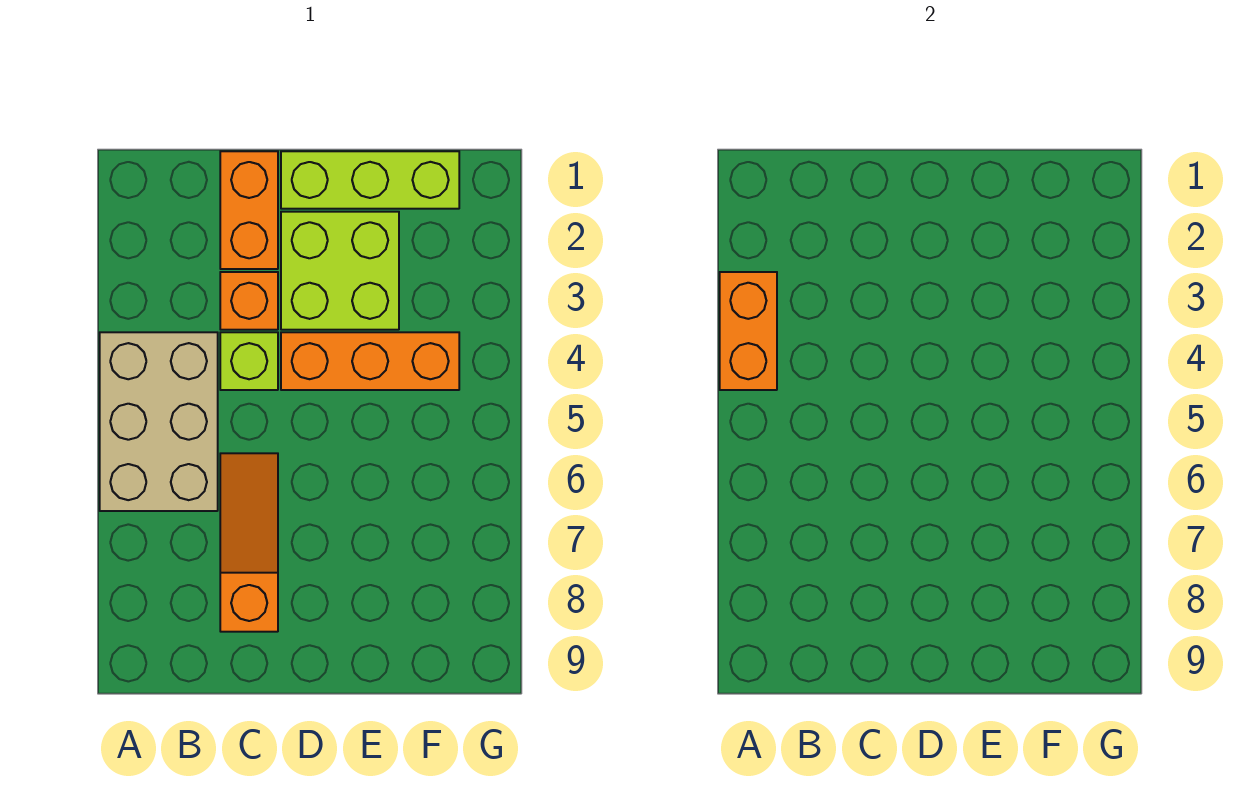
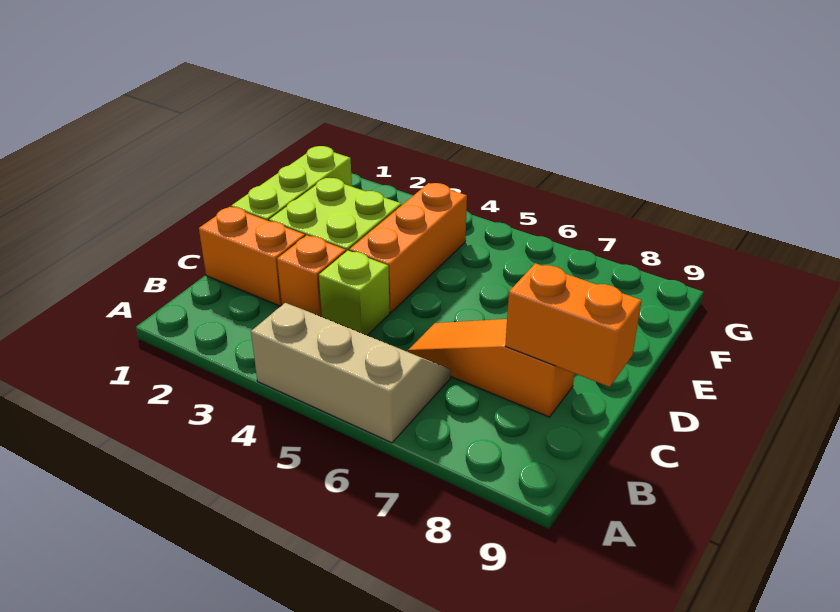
orange 1x2 brick [720,272,777,390] -> orange 1x2 brick moved to [505,263,642,387]
tan 2x3 brick [100,332,218,511] -> tan 2x3 slope [251,303,451,443]

